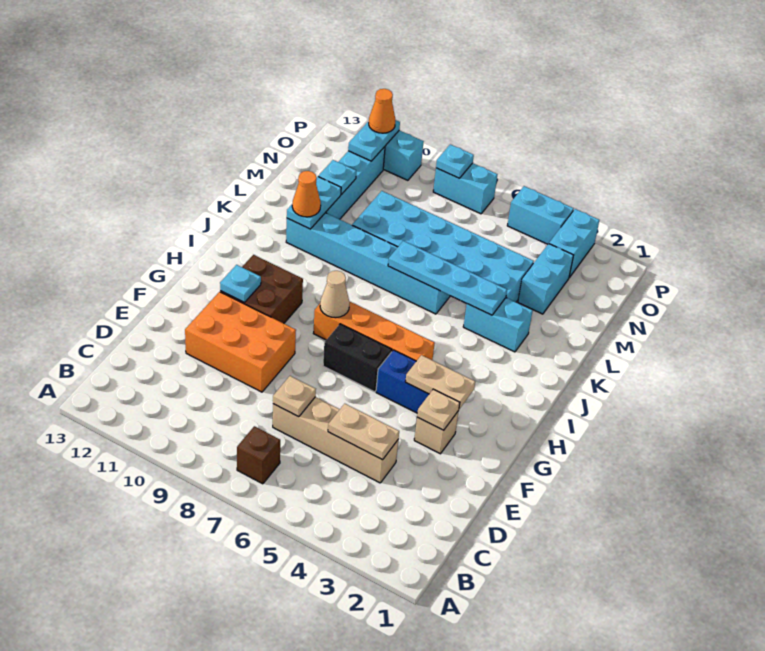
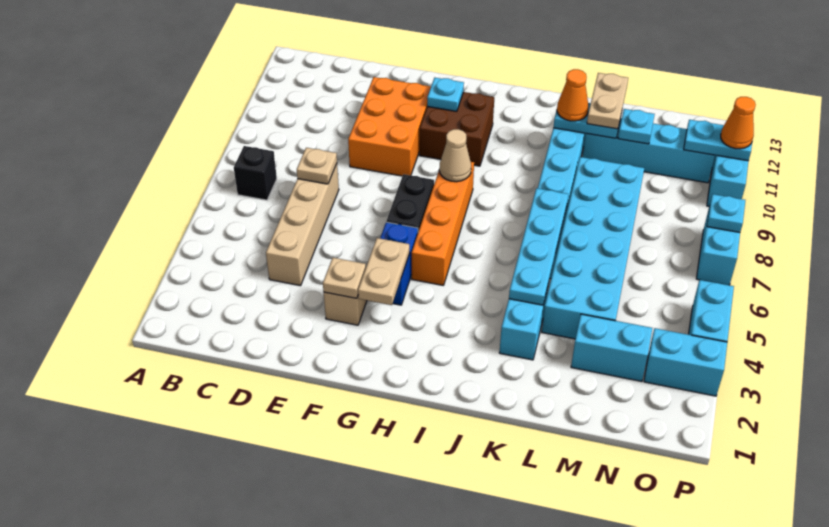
brown 1x1 brick [237,426,280,484] -> black 1x1 brick [234,146,277,200]
tan 1x2 plate [328,404,399,460] -> tan 1x2 plate moved to [587,73,628,129]

